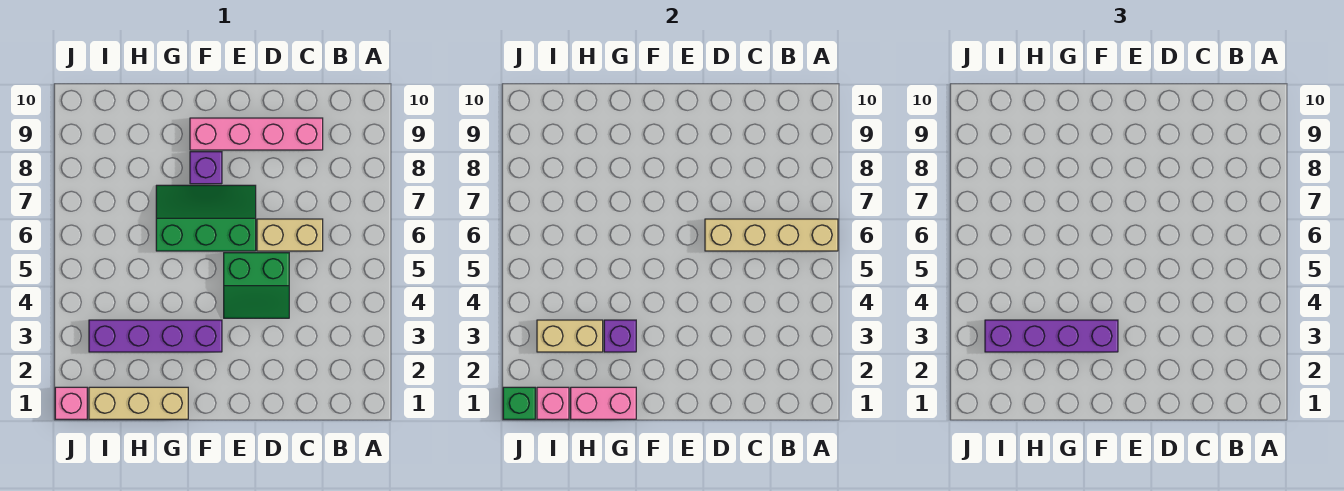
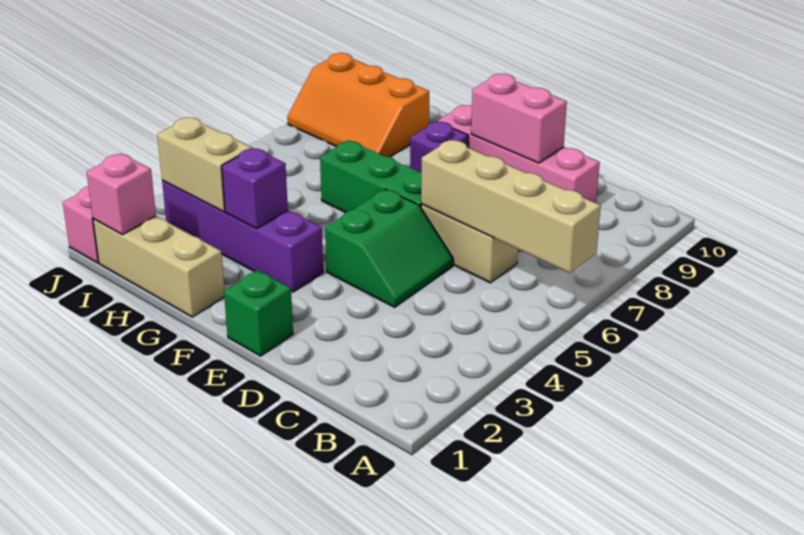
green 2x2 slope [224,253,289,318] -> green 2x2 slope turned to [325,189,453,307]
purple 1x4 brick [985,320,1118,352] -> none
pink 1x2 brick [571,387,636,419] -> pink 1x2 brick moved to [471,74,567,163]
none -> orange 2x3 slope [287,53,429,157]
green 1x1 brick [503,387,535,419] -> green 1x1 brick moved to [224,270,293,356]

